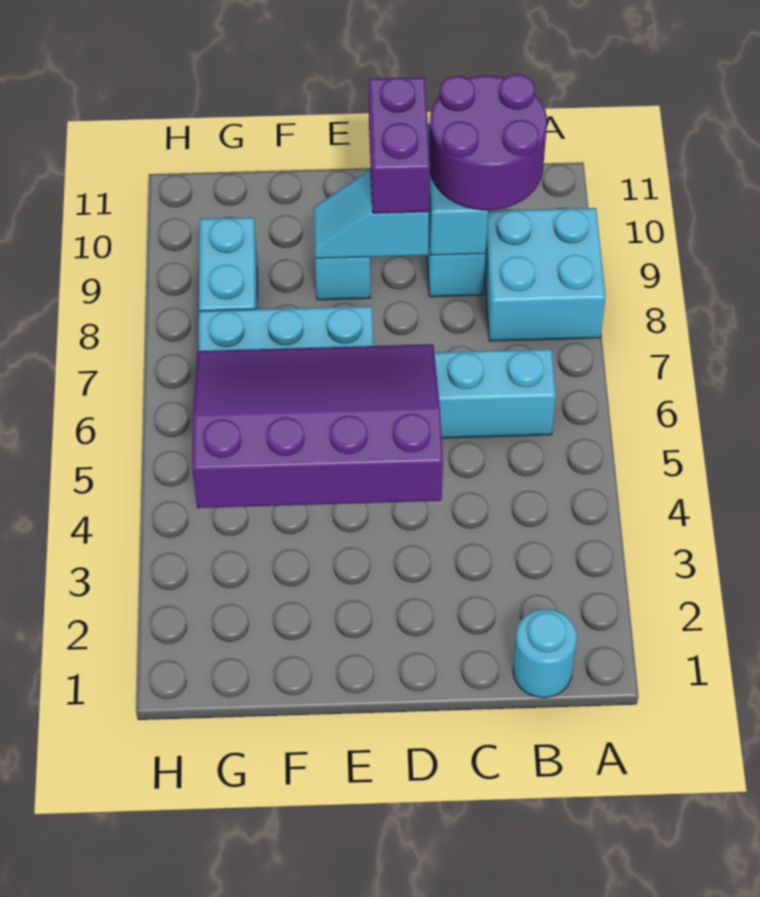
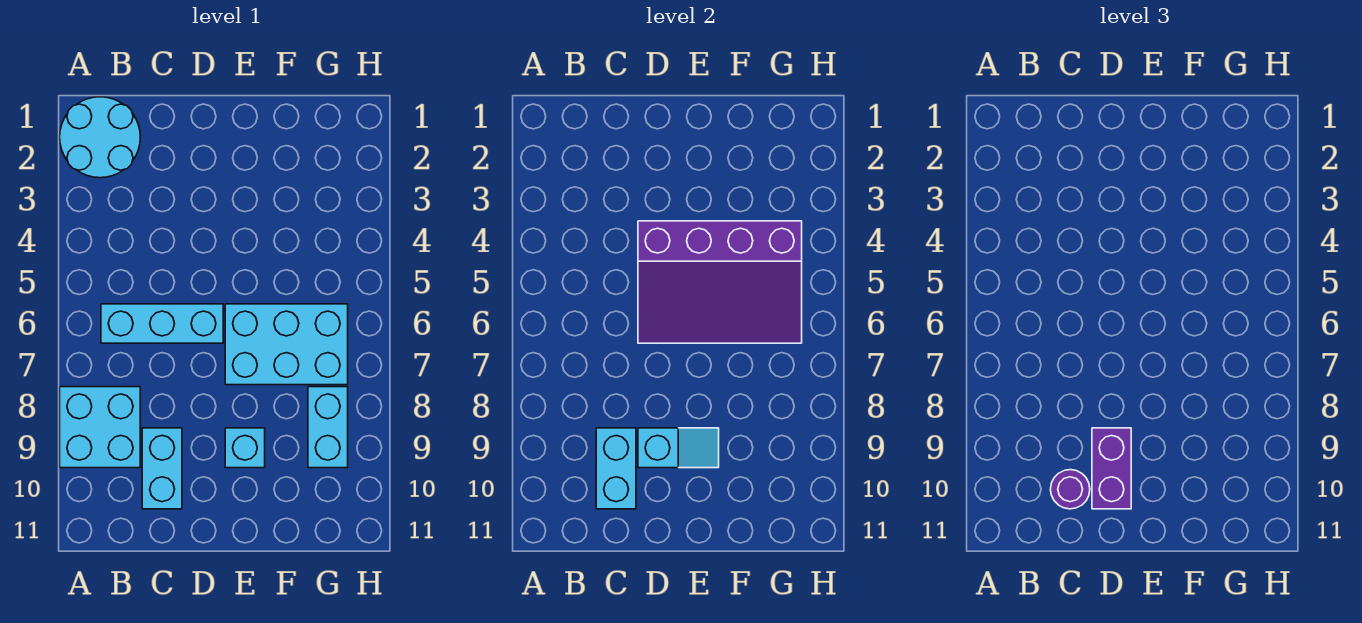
cyan 1x1 round brick [513,609,577,698] -> cyan 2x2 round brick [60,97,140,178]
purple 2x2 round brick [429,74,547,210] -> purple 1x1 round brick [1051,470,1090,509]

